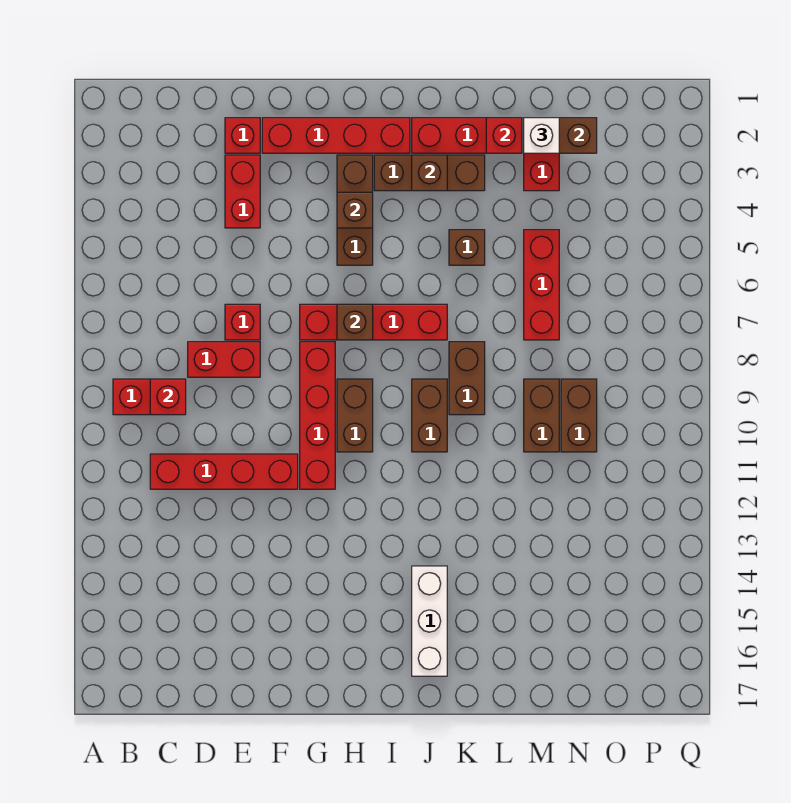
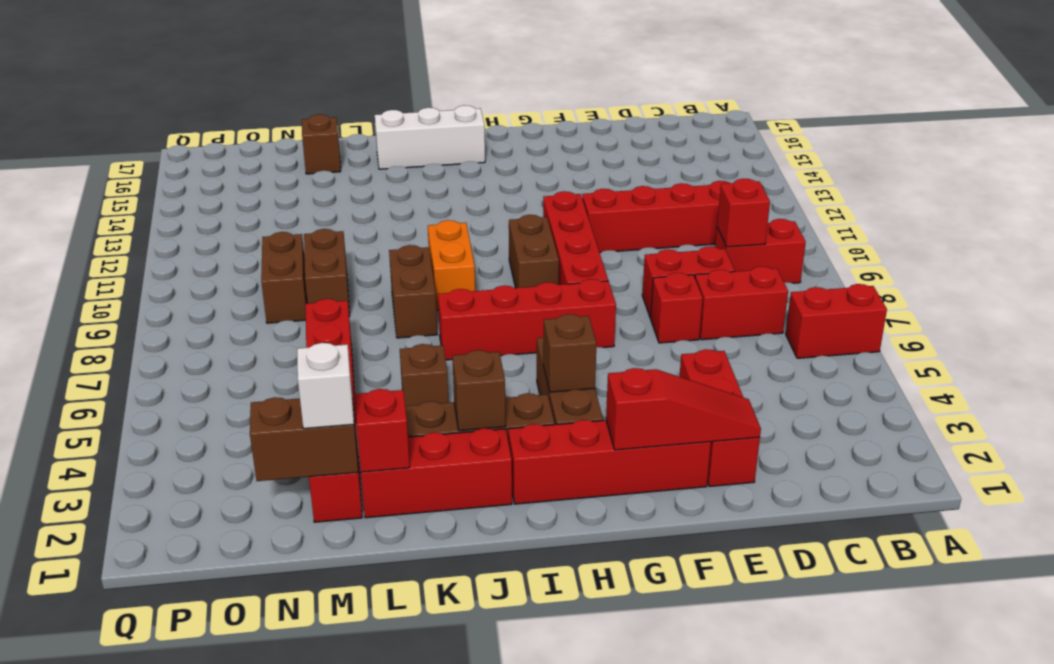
none -> red 1x2 brick [786,284,887,358]
none -> red 1x2 brick [695,266,788,340]
none -> red 1x3 slope [606,368,761,450]
brown 1x1 brick [337,304,373,340] -> brown 1x1 brick moved to [302,114,341,174]
brown 1x2 brick [412,379,447,452] -> orange 1x2 brick [428,220,475,310]
white 1x3 brick [412,566,447,676] -> white 1x3 brick turned to [375,105,485,169]

